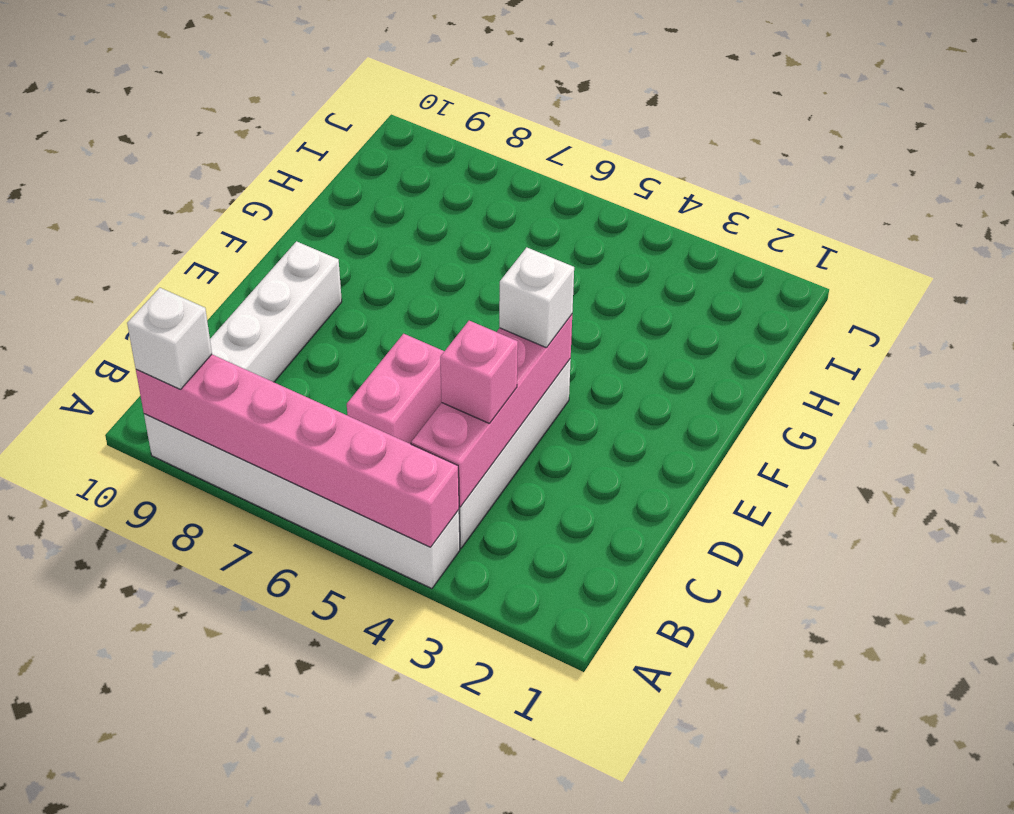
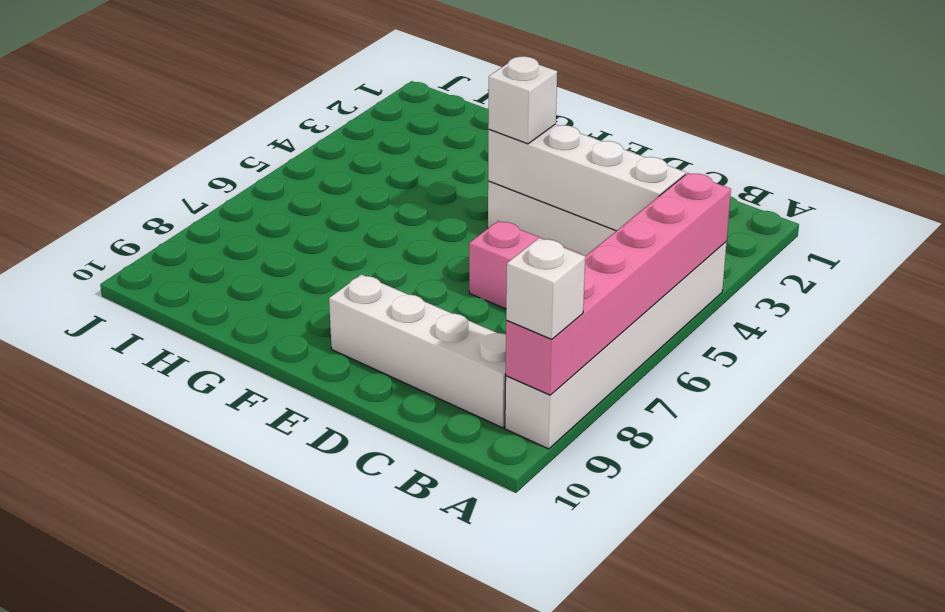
pink 1x4 brick [411,315,572,507] -> white 1x4 brick [488,124,686,231]
pink 1x1 brick [440,321,518,424] -> none

